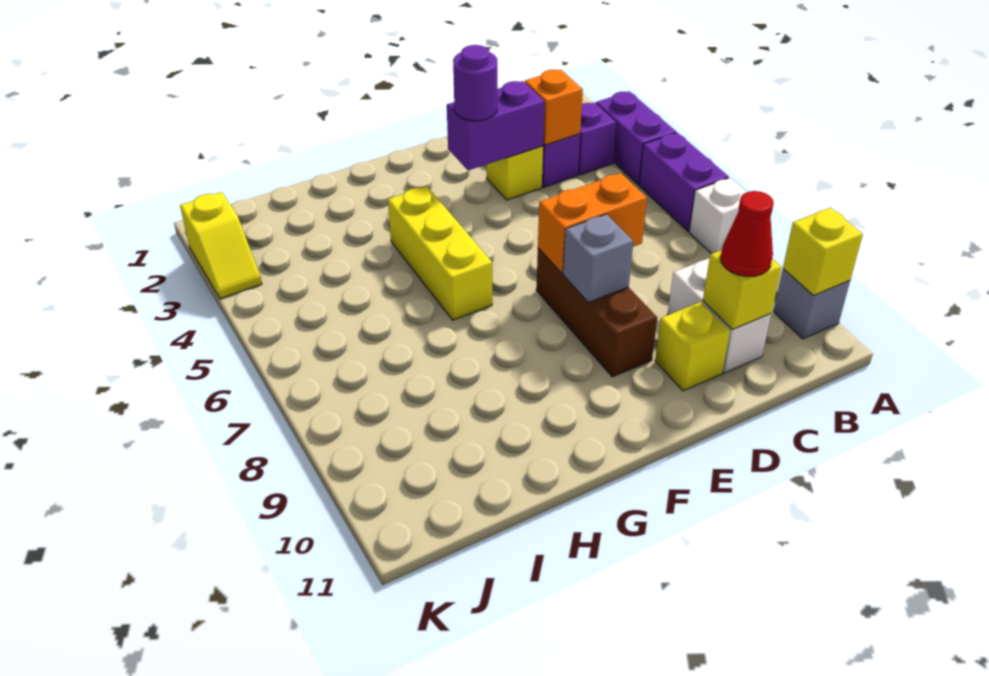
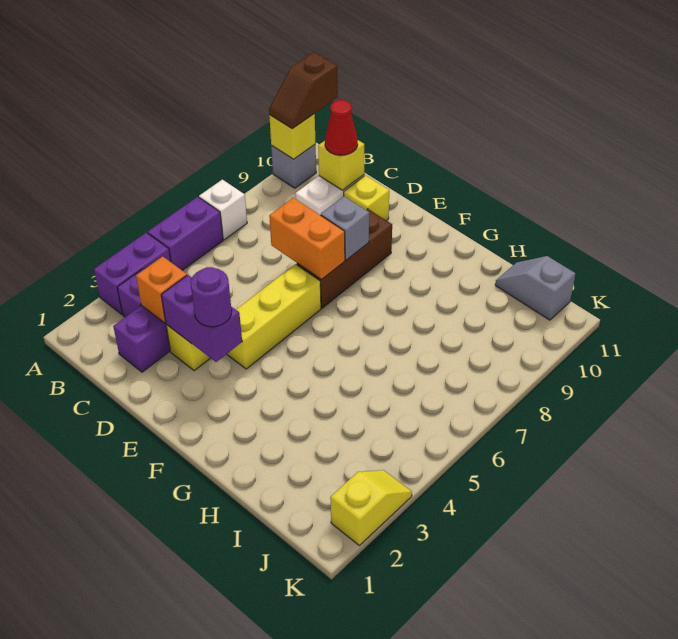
none -> brown 1x2 slope [269,52,338,129]
yellow 1x3 brick [388,186,492,320] -> yellow 1x3 brick moved to [227,264,321,369]
none -> grey 1x2 slope [495,256,575,320]

